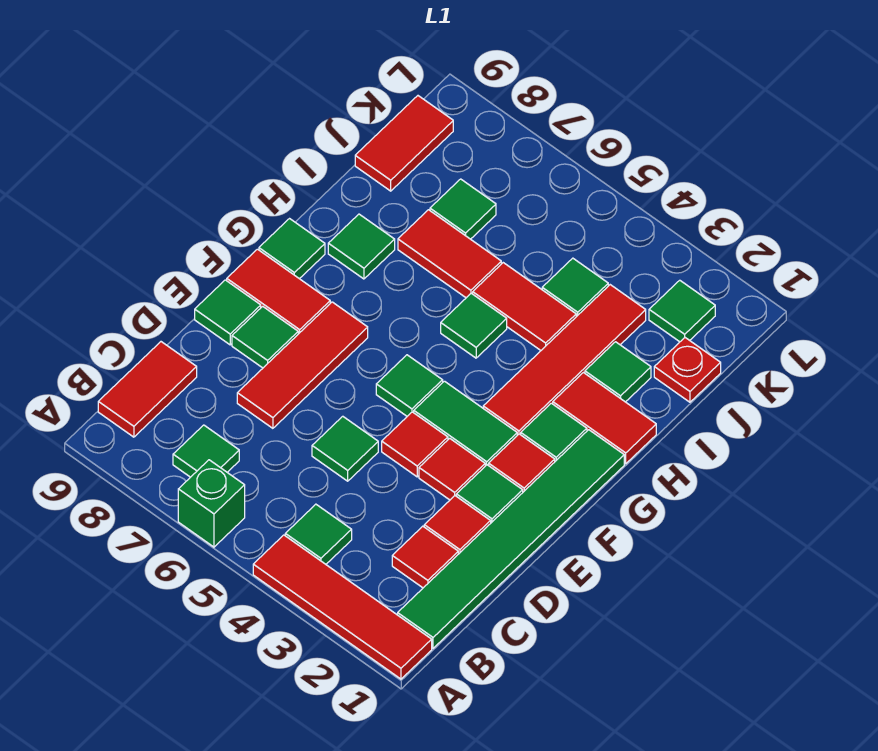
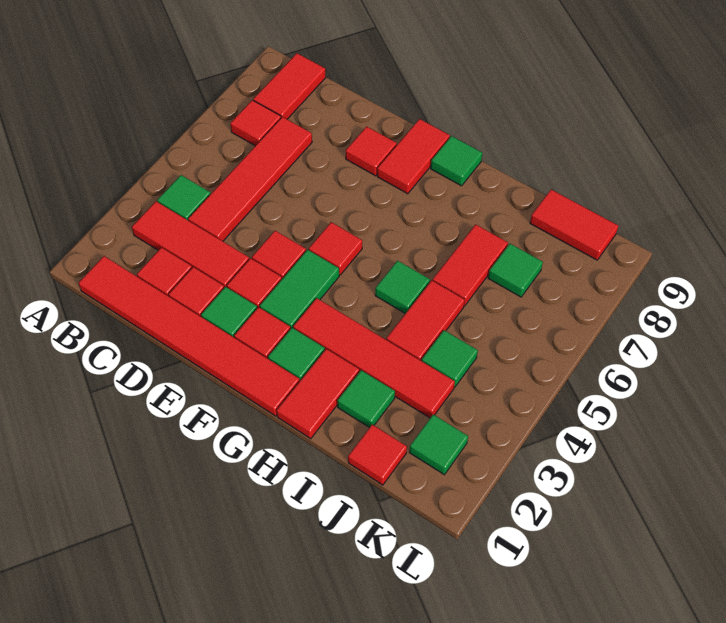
red 1x4 tile [253,535,432,679] -> red 1x4 tile moved to [188,117,312,241]
green 1x1 brick [178,460,245,547] -> none
green 1x6 tile [398,430,624,648] -> red 1x6 tile [78,256,300,416]
green 1x1 tile [173,425,239,477] -> red 1x1 tile [230,100,281,146]
red 1x2 tile [98,342,197,437] -> red 1x2 tile turned to [253,53,326,119]
green 1x1 tile [312,416,378,481] -> none
red 1x3 tile [237,302,368,428] -> red 1x3 tile moved to [132,201,249,288]
green 1x1 tile [232,306,298,368] -> red 1x1 tile [346,126,397,176]
green 1x1 tile [195,280,261,345] -> none
green 1x1 tile [376,355,443,416] -> red 1x1 tile [309,222,362,275]
green 1x1 tile [328,214,395,279] -> none
red 1x1 plate [654,338,721,402] -> red 1x1 tile [348,425,407,485]

